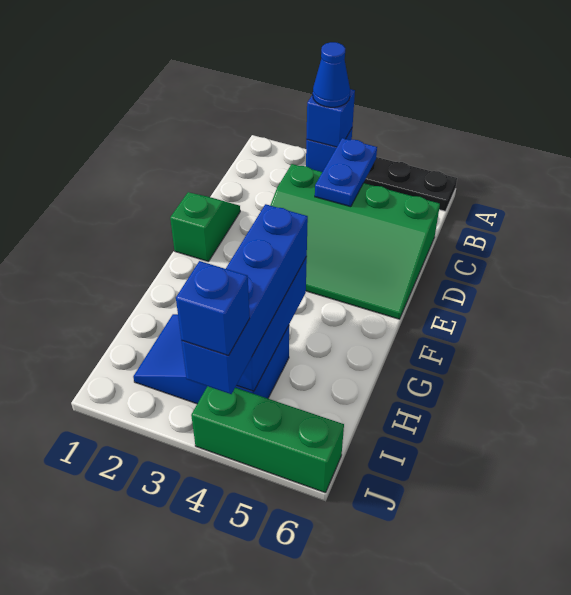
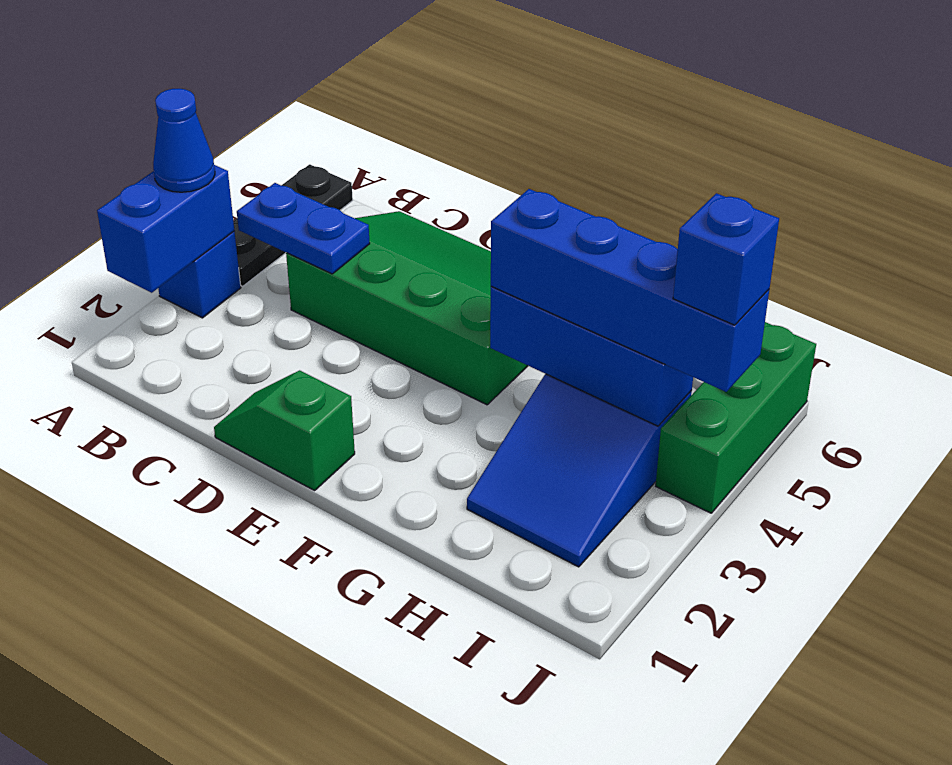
blue 1x1 brick [306,89,355,147] -> blue 1x2 brick [97,165,234,293]
green 3x4 slope [270,164,440,319] -> green 3x4 slope turned to [286,211,528,405]

